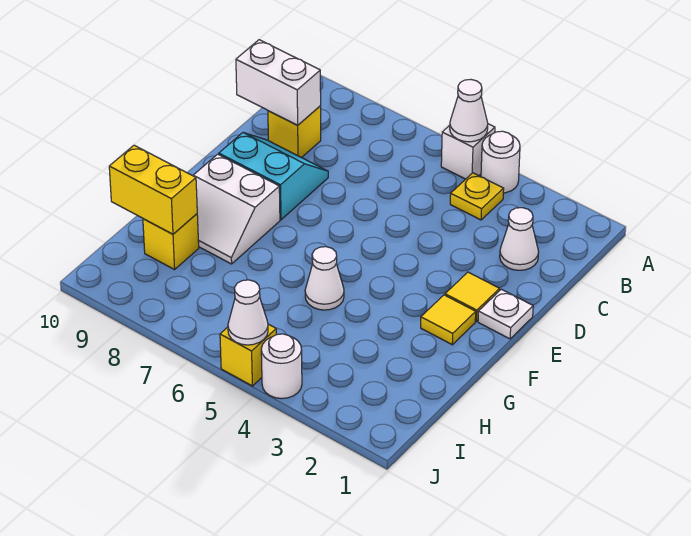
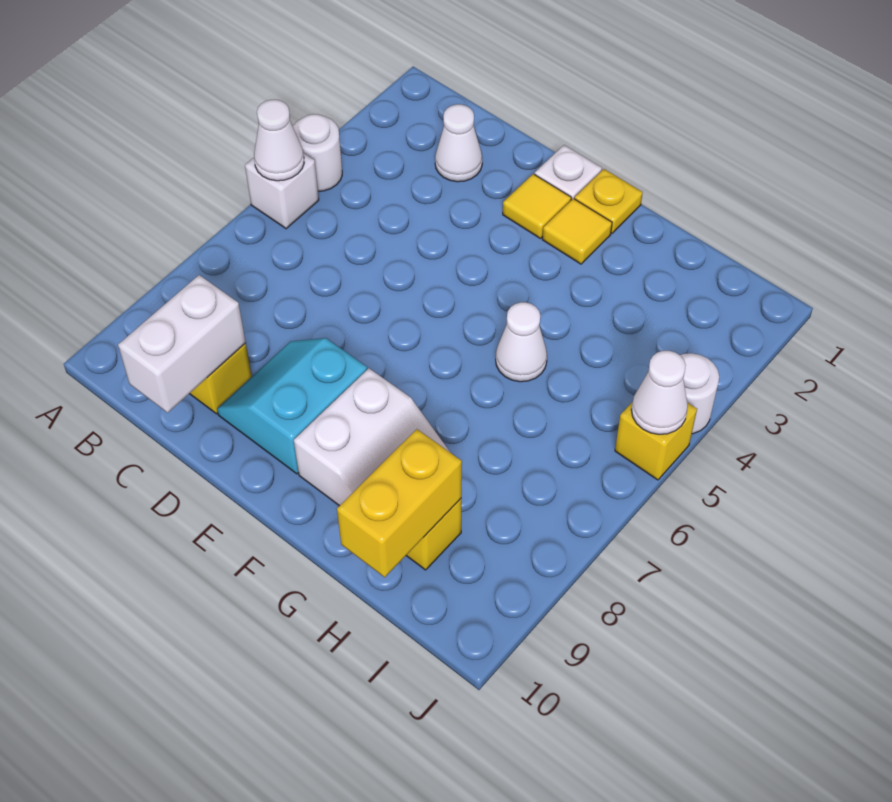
yellow 1x1 plate [450,173,504,220] -> yellow 1x1 plate moved to [575,169,643,233]

